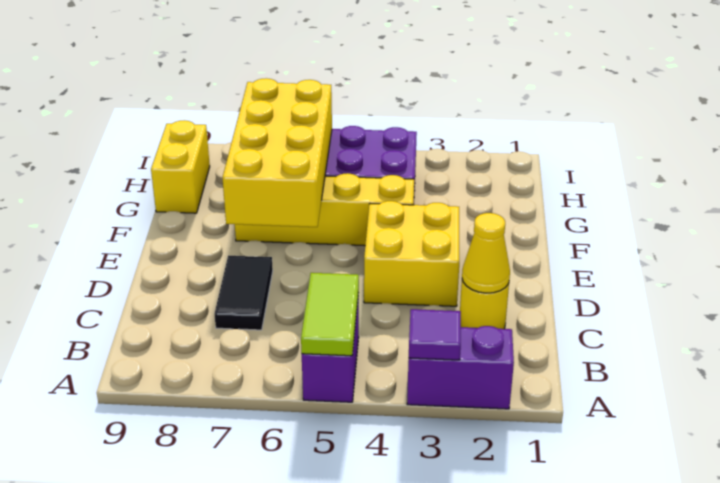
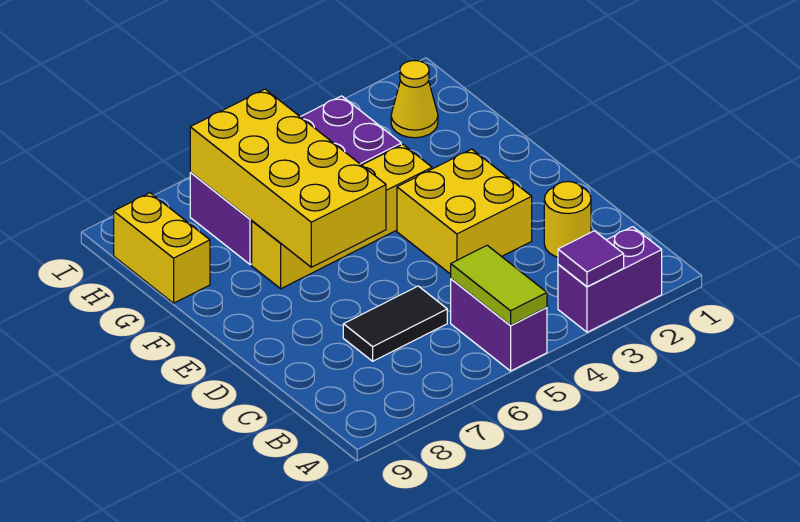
yellow 1x1 cone [462,213,510,293] -> yellow 1x1 cone moved to [391,61,438,138]
black 1x2 tile [214,256,273,330] -> black 1x2 tile turned to [343,286,447,361]

